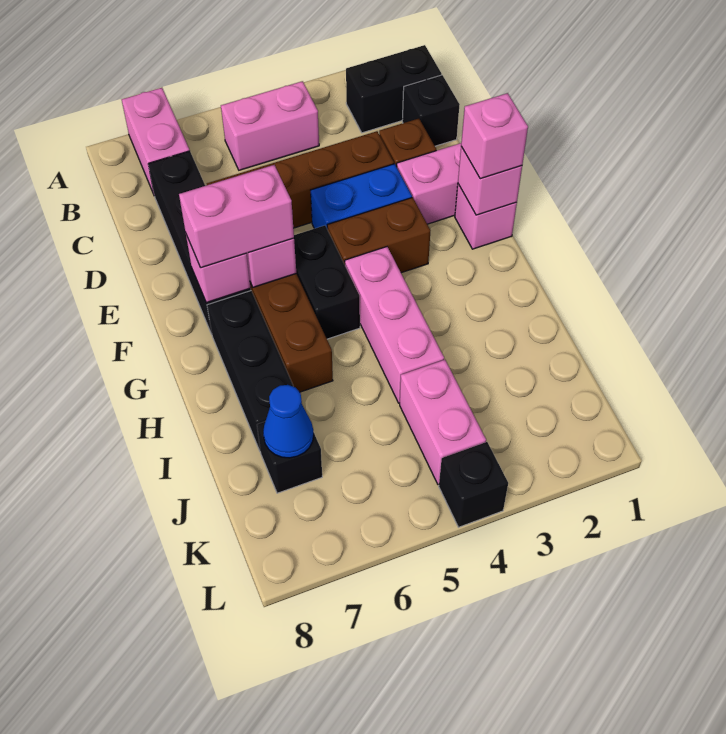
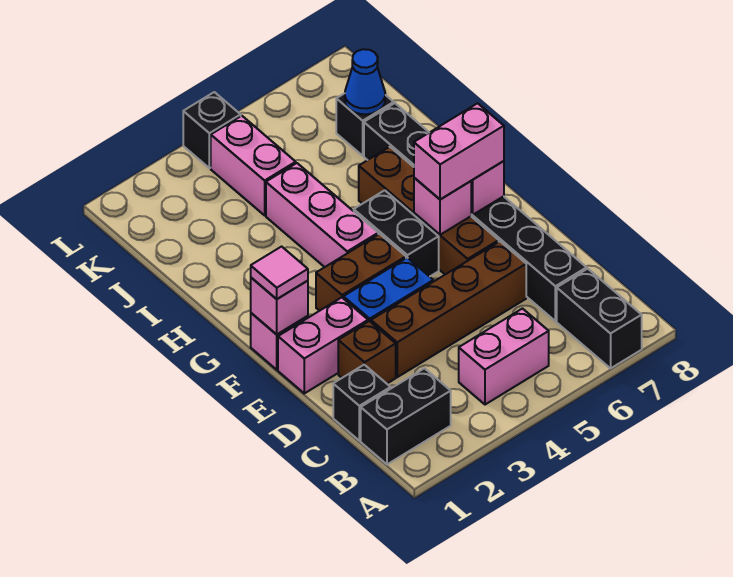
pink 1x2 brick [122,88,190,194] -> black 1x2 brick [557,269,642,368]
pink 1x1 brick [461,93,528,179] -> pink 1x1 tile [251,247,308,299]

